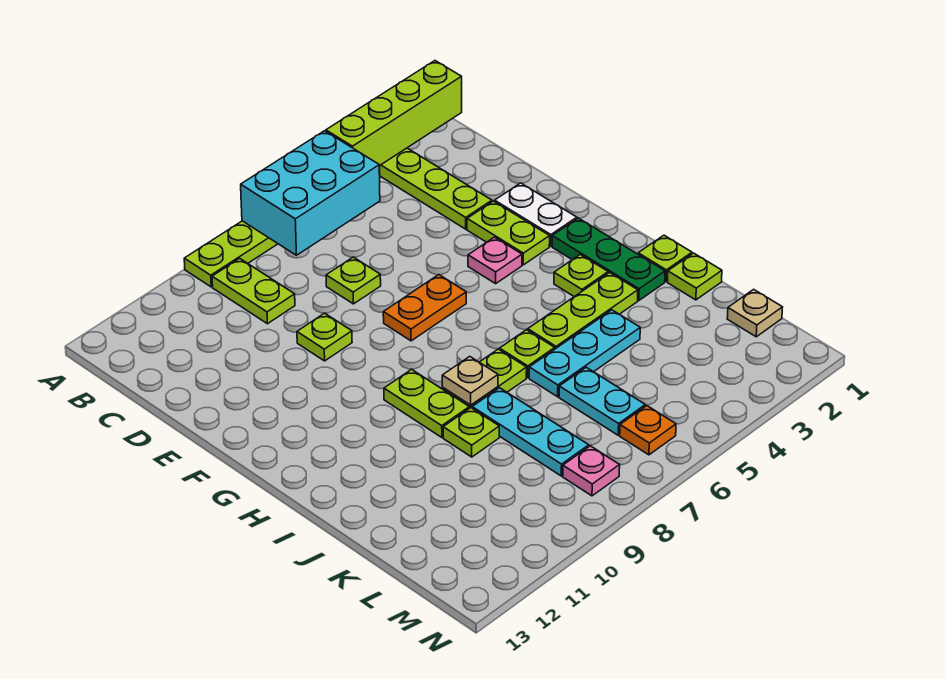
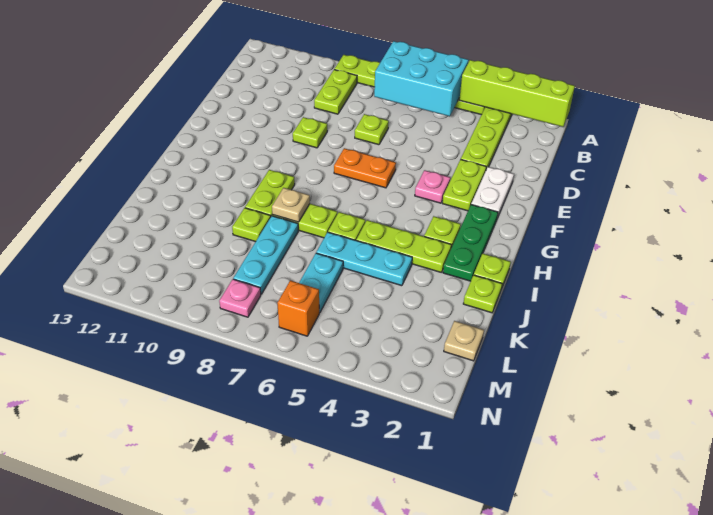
orange 1x1 plate [620,406,676,455] -> orange 1x1 brick [277,280,319,336]

